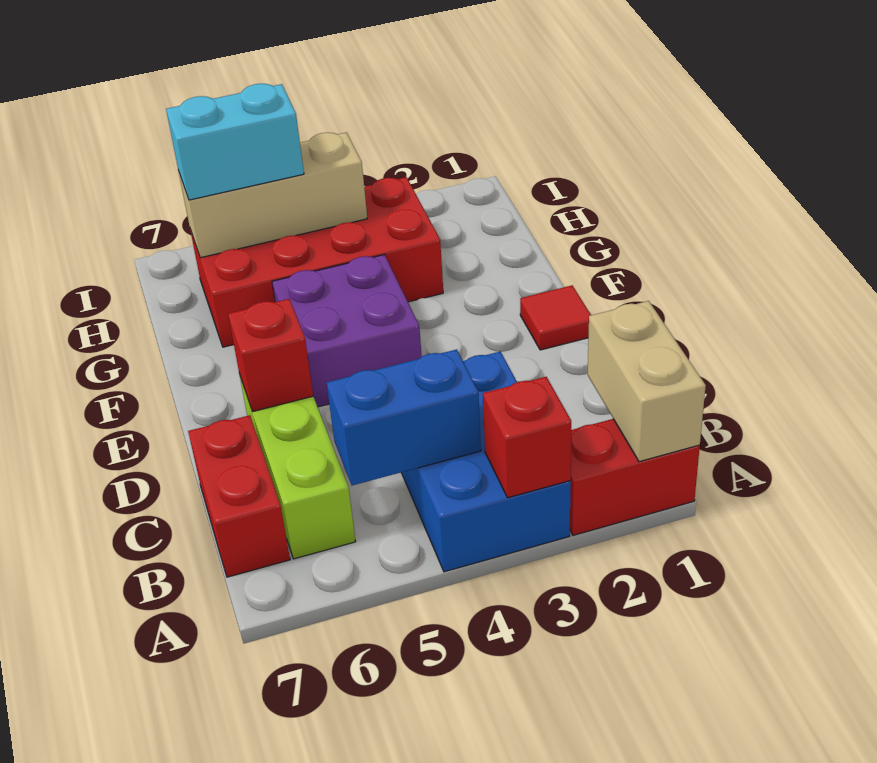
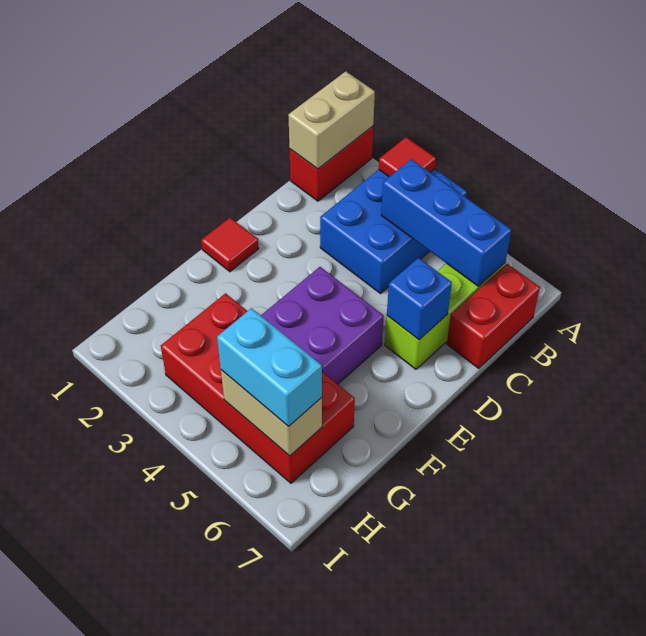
red 1x2 brick [570,419,700,535] -> red 1x2 brick turned to [290,126,373,201]
red 1x1 brick [483,377,571,498] -> red 1x1 tile [379,137,436,177]
blue 1x2 brick [327,349,481,485] -> blue 1x3 brick [381,159,511,286]
red 1x1 brick [228,299,313,412] -> blue 1x1 brick [387,258,452,340]
tan 1x3 brick [179,132,367,258] -> tan 1x2 brick [221,370,322,456]

